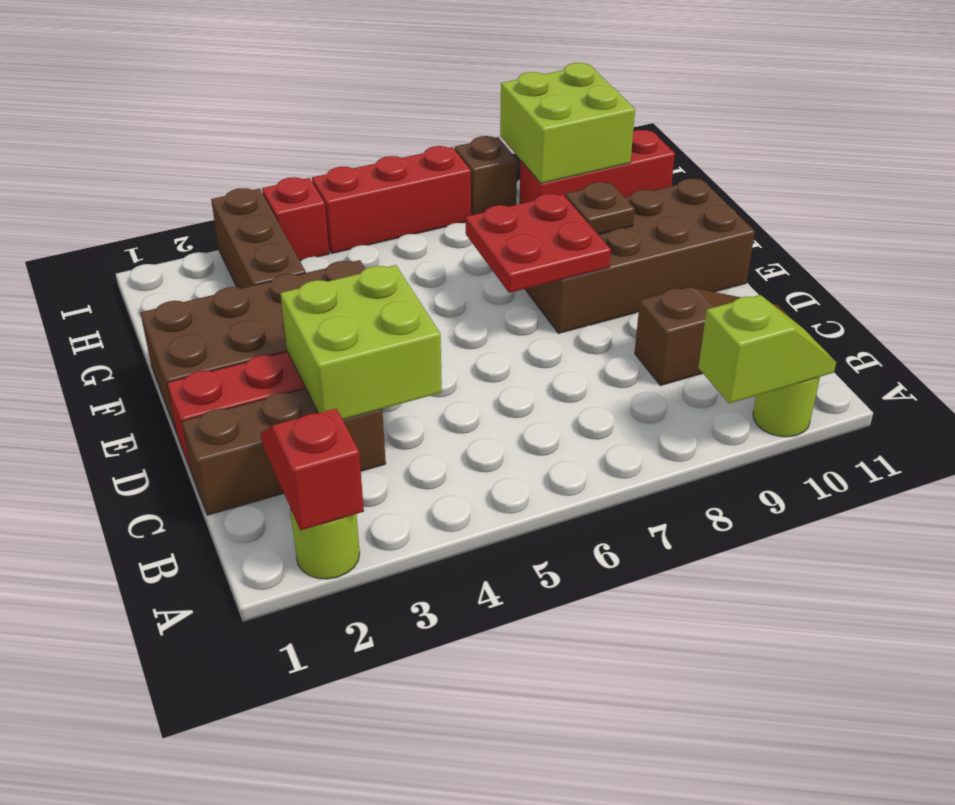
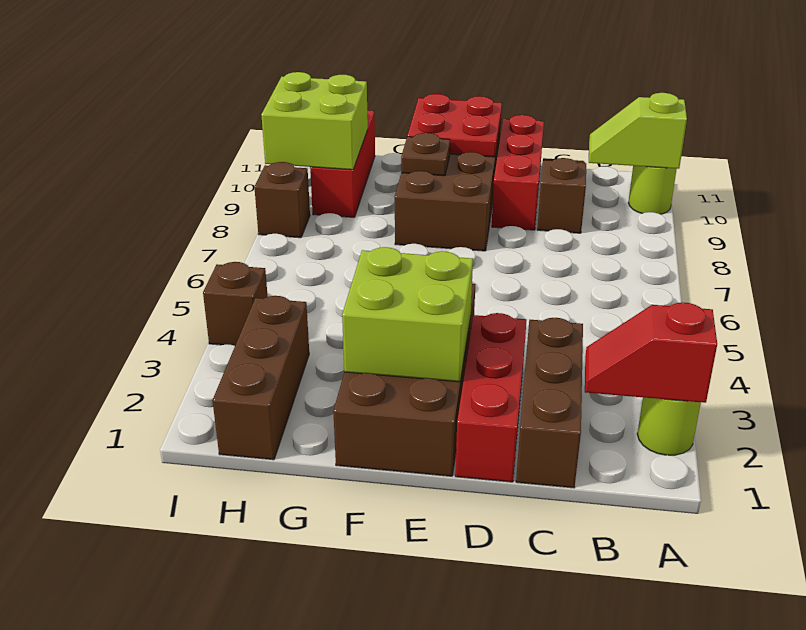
lime 1x2 slope [698,295,836,404] -> lime 1x2 slope turned to [589,93,687,169]
lime 2x2 brick [280,265,442,419] -> lime 2x2 brick moved to [342,247,473,382]
red 2x2 plate [466,194,611,293] -> red 2x2 plate moved to [407,94,502,157]
brown 1x3 brick [211,188,306,288] -> brown 1x3 brick turned to [212,296,309,460]
red 1x1 brick [262,177,329,261] -> brown 1x1 brick [203,262,268,346]
red 1x3 brick [312,146,471,253] -> red 1x3 brick moved to [492,115,544,230]

